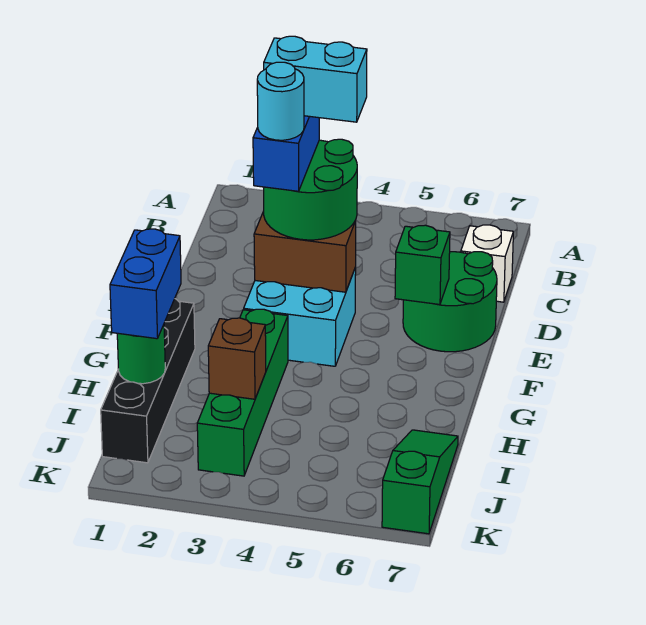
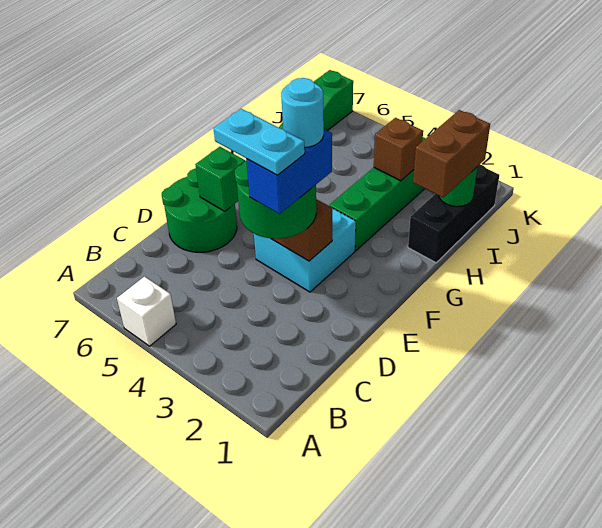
white 1x1 brick [461,225,513,302] -> white 1x1 brick moved to [117,277,176,346]
cyan 1x2 brick [264,36,367,122] -> cyan 1x2 plate [214,109,305,175]
black 1x4 brick [101,299,195,463] -> black 1x3 brick [408,165,499,263]
blue 1x2 brick [110,229,181,339] -> brown 1x2 brick [413,110,490,198]

